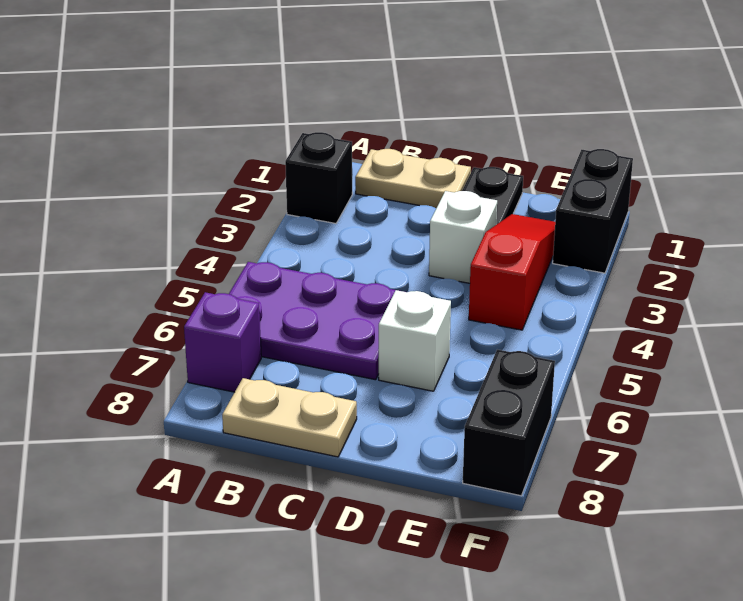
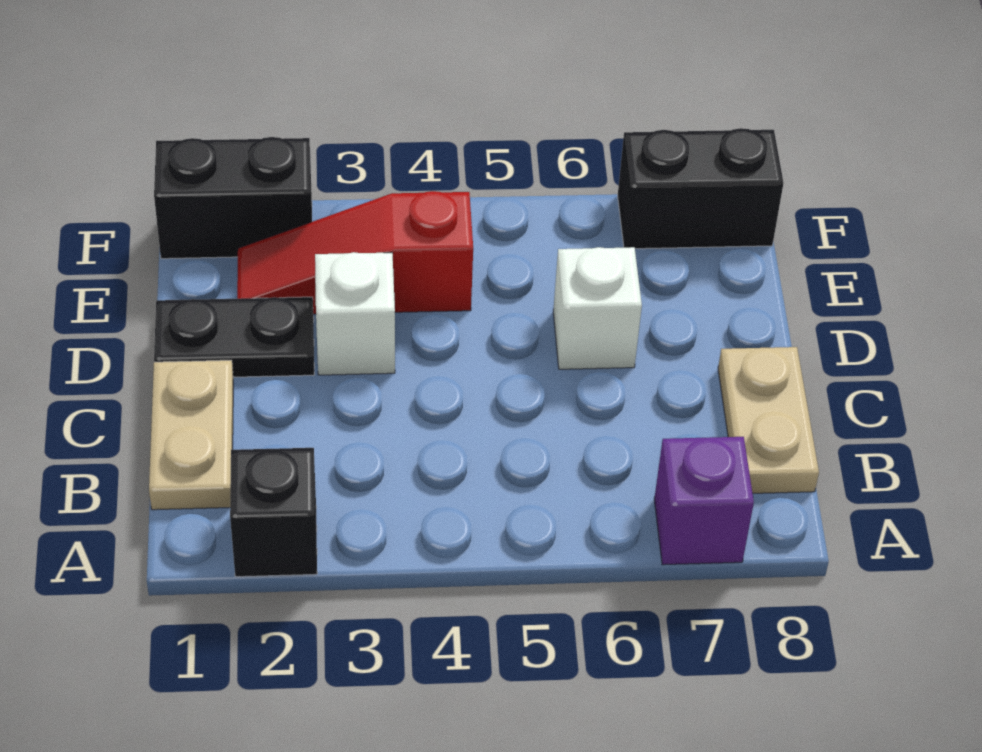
purple 2x3 plate [229,262,404,380] -> none

